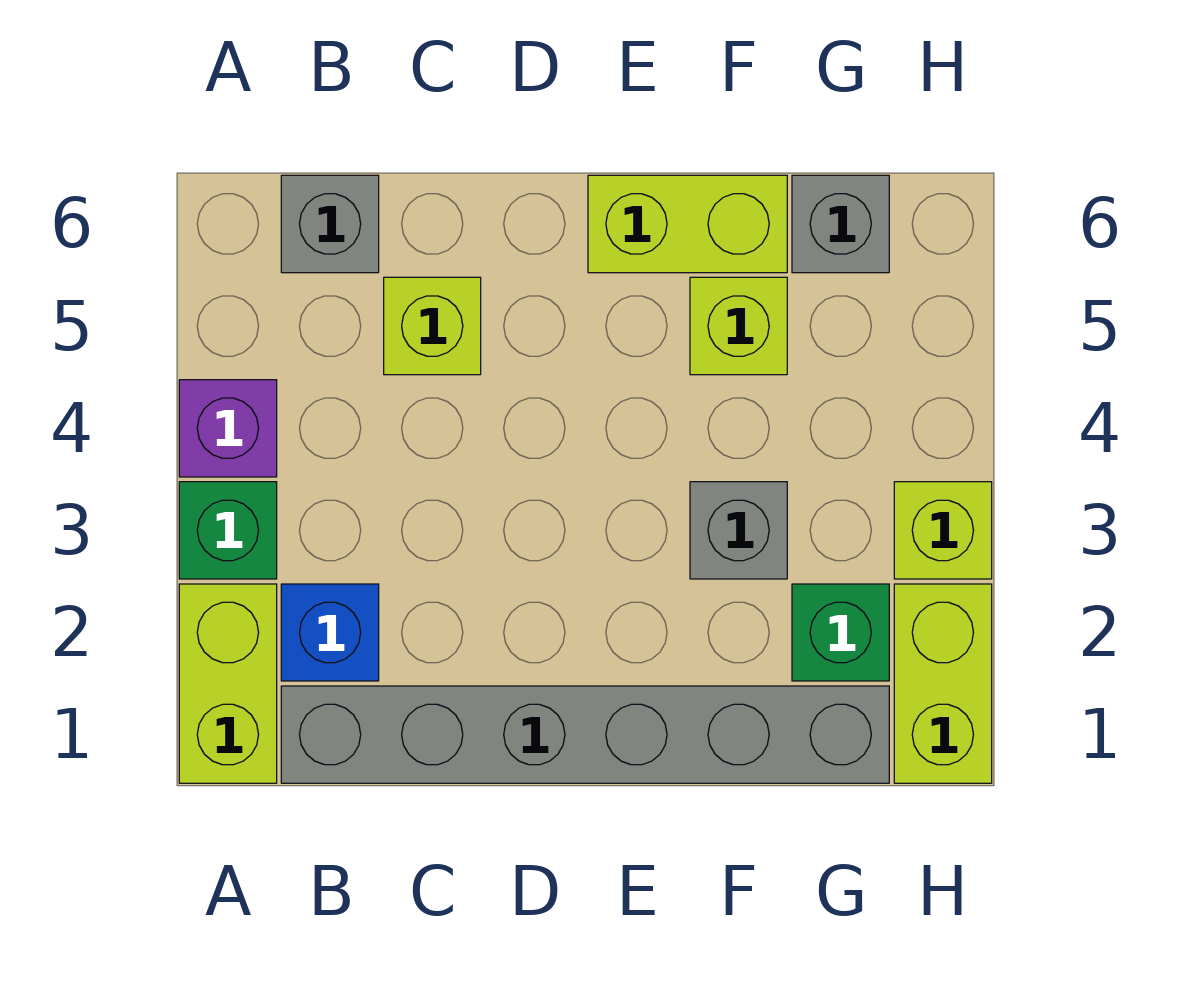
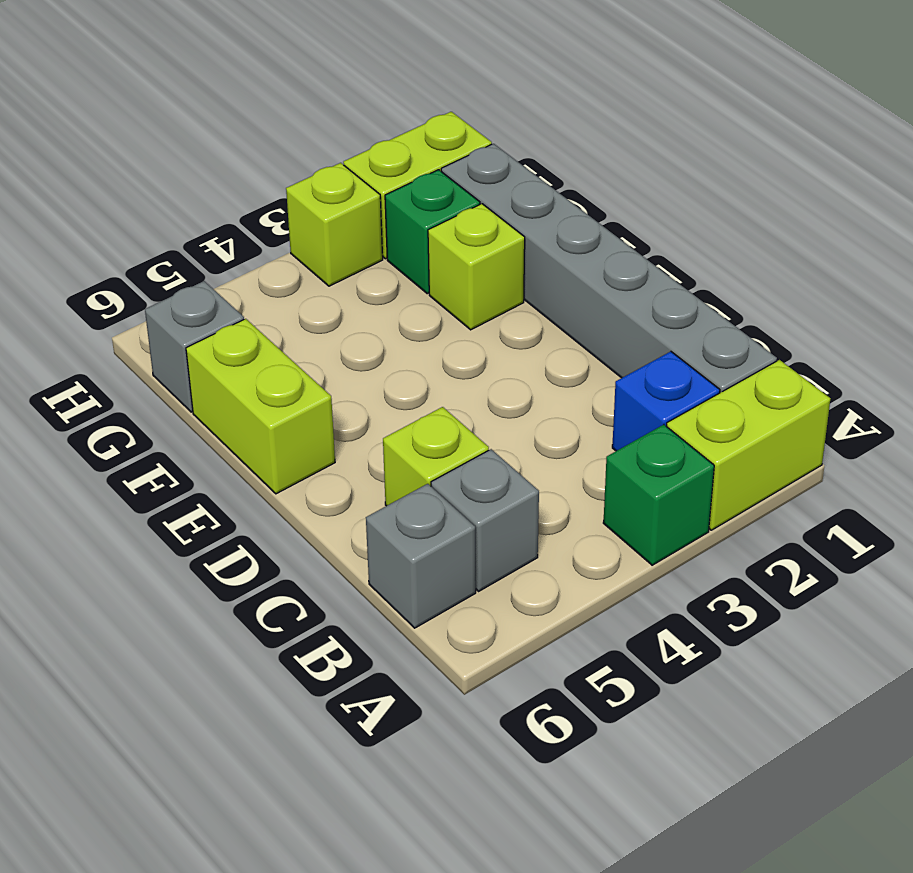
purple 1x1 brick [179,380,277,477] -> none
grey 1x1 brick [690,482,787,579] -> grey 1x1 brick moved to [431,449,539,591]
lime 1x1 brick [690,277,787,375] -> lime 1x1 brick moved to [428,204,525,330]

